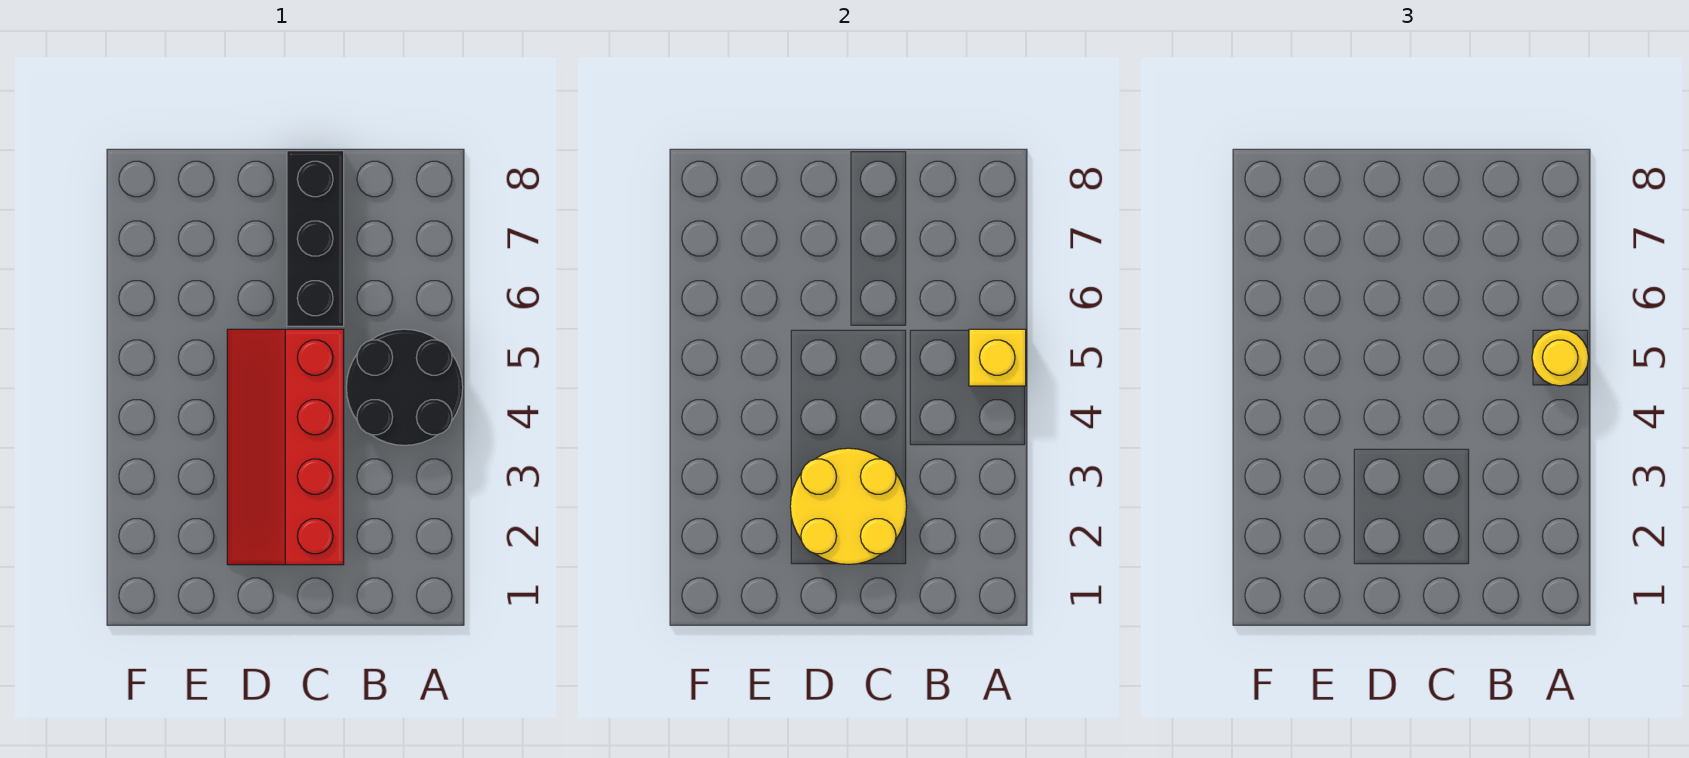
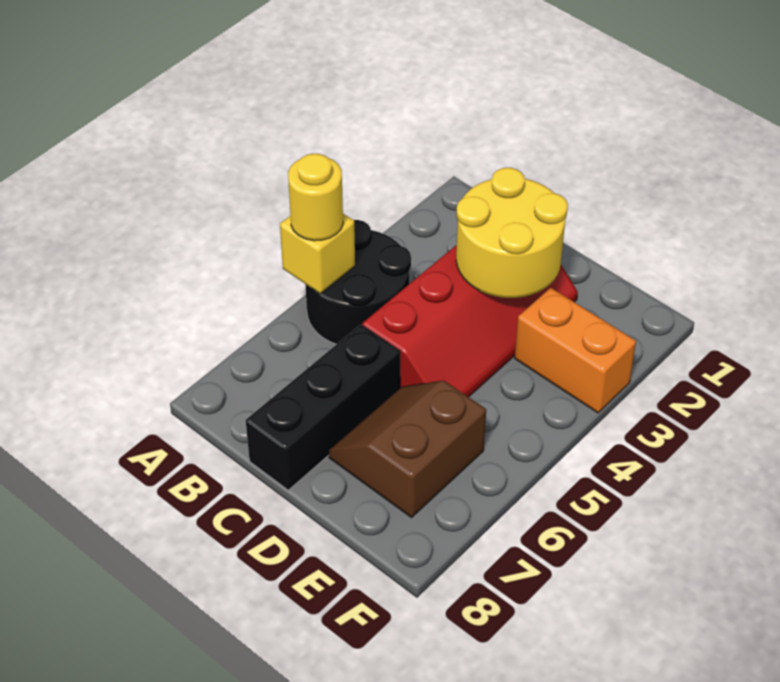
none -> brown 2x2 slope [329,380,486,517]
none -> orange 1x2 brick [515,288,636,413]

